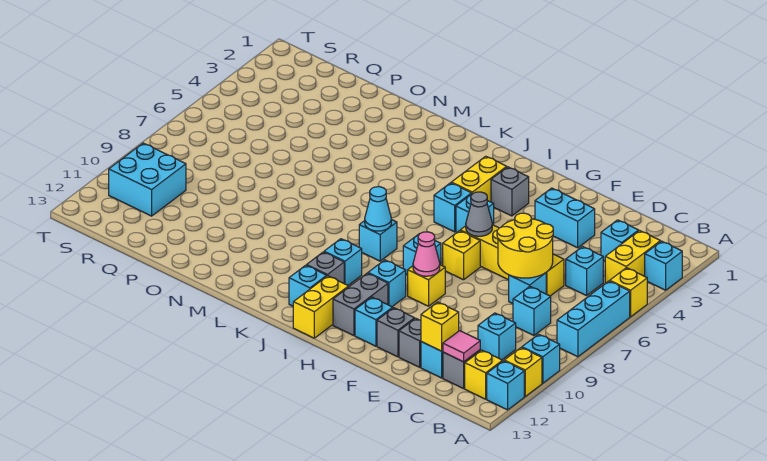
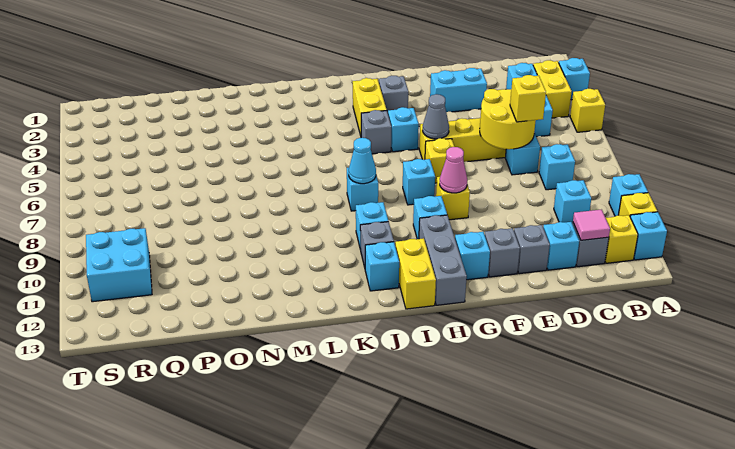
cyan 1x3 brick [557,281,630,357] -> none
yellow 1x1 brick [421,302,459,351] -> yellow 1x1 brick moved to [510,75,546,122]
grey 1x2 brick [333,273,388,336] -> grey 1x3 brick [419,215,467,305]
cyan 1x1 brick [434,183,472,232] -> grey 1x1 brick [361,110,391,154]

